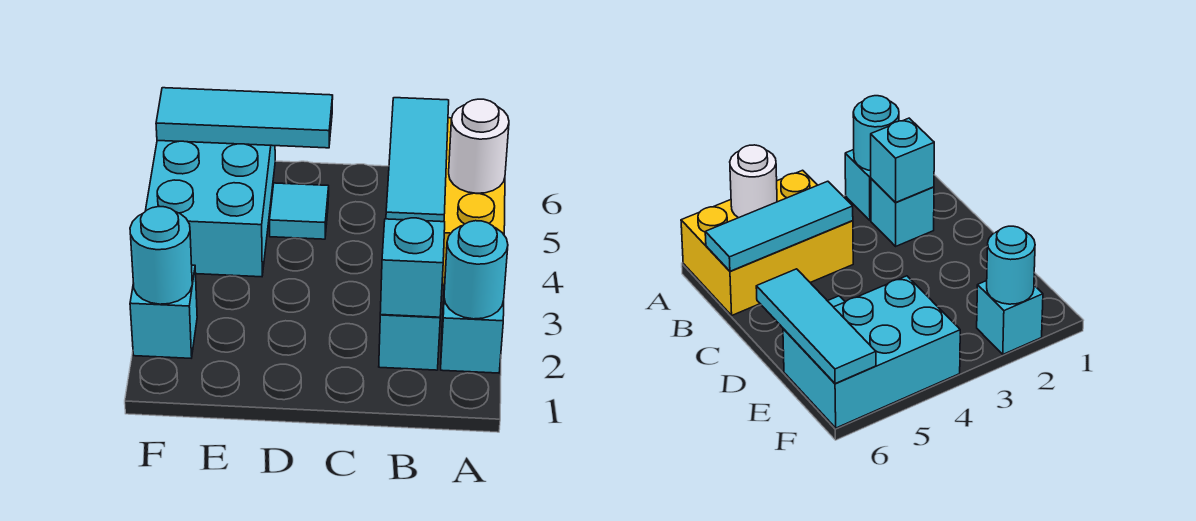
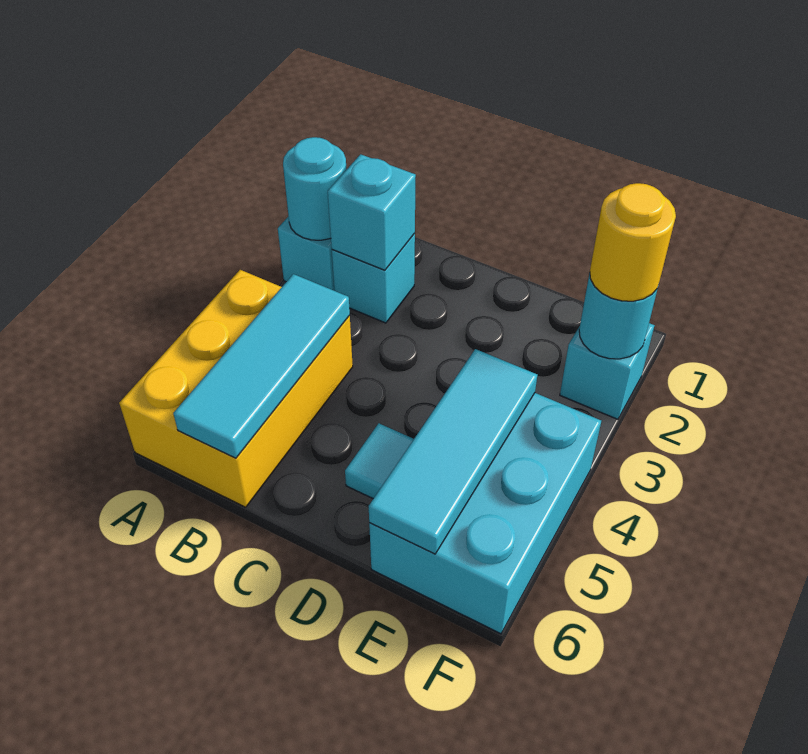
white 1x1 round brick [449,99,509,193] -> none
cyan 1x3 tile [156,88,333,148] -> cyan 1x3 tile turned to [369,349,537,554]
none -> yellow 1x1 round brick [590,183,676,301]

